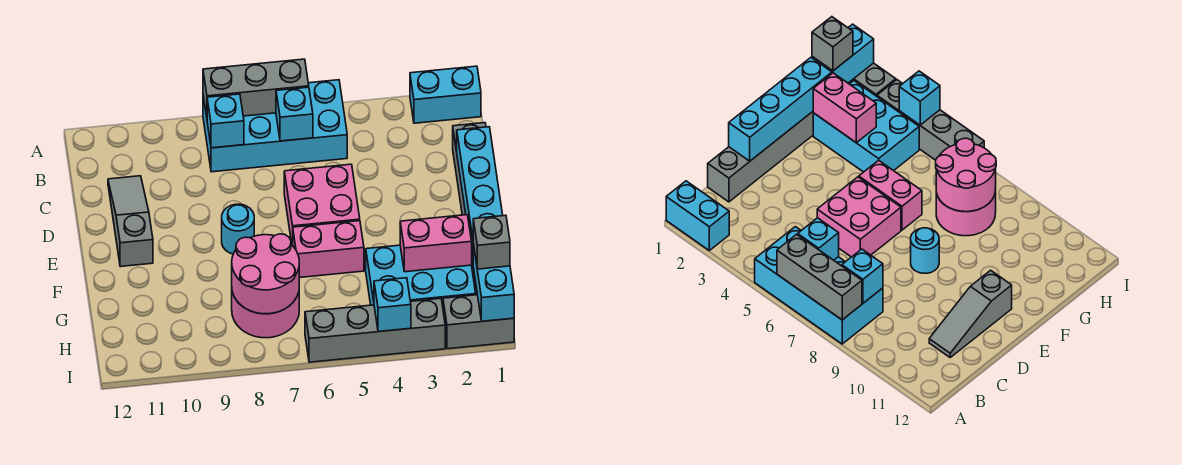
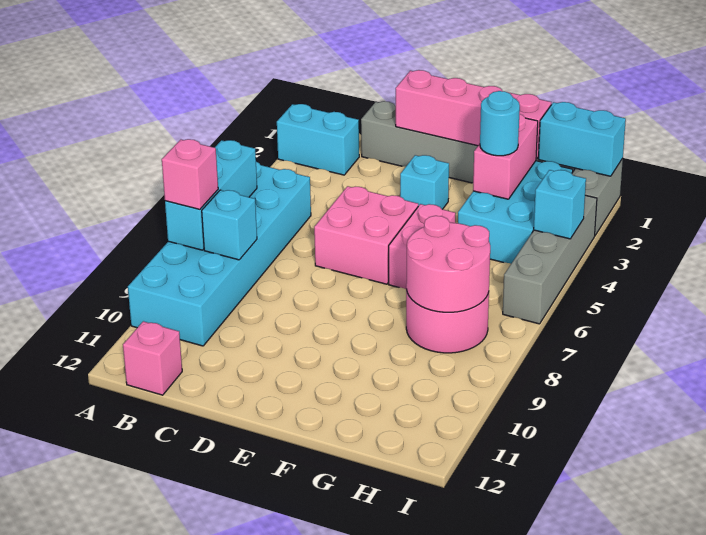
cyan 1x2 brick [410,66,481,123] -> cyan 1x2 brick turned to [277,104,359,175]
cyan 2x4 brick [203,80,347,172] -> cyan 2x6 brick [128,162,311,346]
grey 1x3 brick [203,59,309,117] -> cyan 1x3 brick [165,140,257,250]
none -> pink 1x1 brick [162,139,218,209]
cyan 1x1 brick [276,87,313,141] -> cyan 1x1 brick moved to [400,155,449,209]
none -> pink 1x1 brick [123,321,182,395]
grey 1x3 slope [108,176,153,267] -> none
cyan 1x4 brick [457,127,503,261] -> pink 1x4 brick [396,70,551,159]
cyan 1x1 round brick [222,204,254,254] -> cyan 1x1 round brick moved to [480,91,520,156]
grey 1x1 brick [473,215,510,269] -> none

